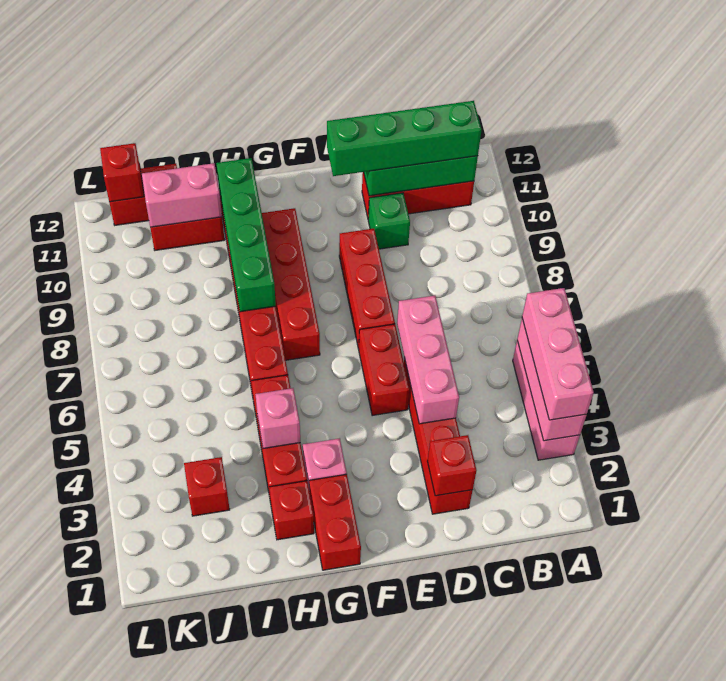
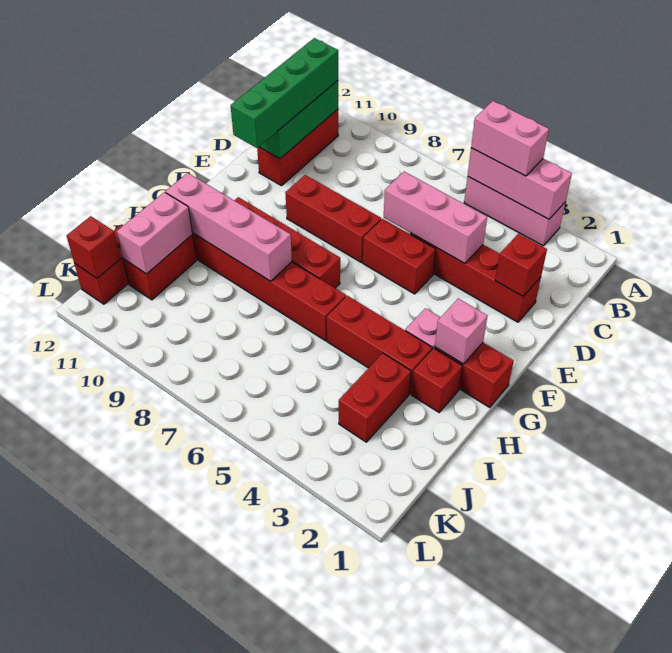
pink 1x3 brick [522,288,594,420] -> pink 1x2 brick [471,101,549,176]
green 1x1 brick [368,193,410,249] -> none
pink 1x1 brick [255,388,300,449] -> pink 1x1 brick moved to [435,299,487,364]
green 1x4 brick [216,158,276,312] -> pink 1x4 brick [166,173,292,281]
red 1x1 brick [184,457,230,516] -> red 1x2 brick [339,353,411,442]

